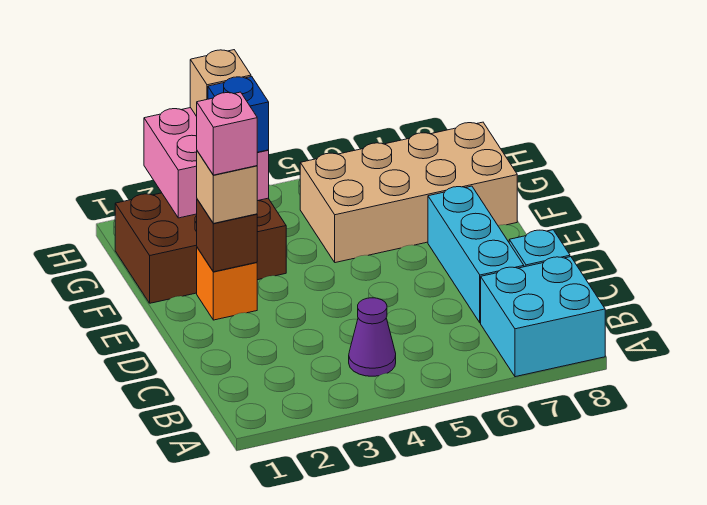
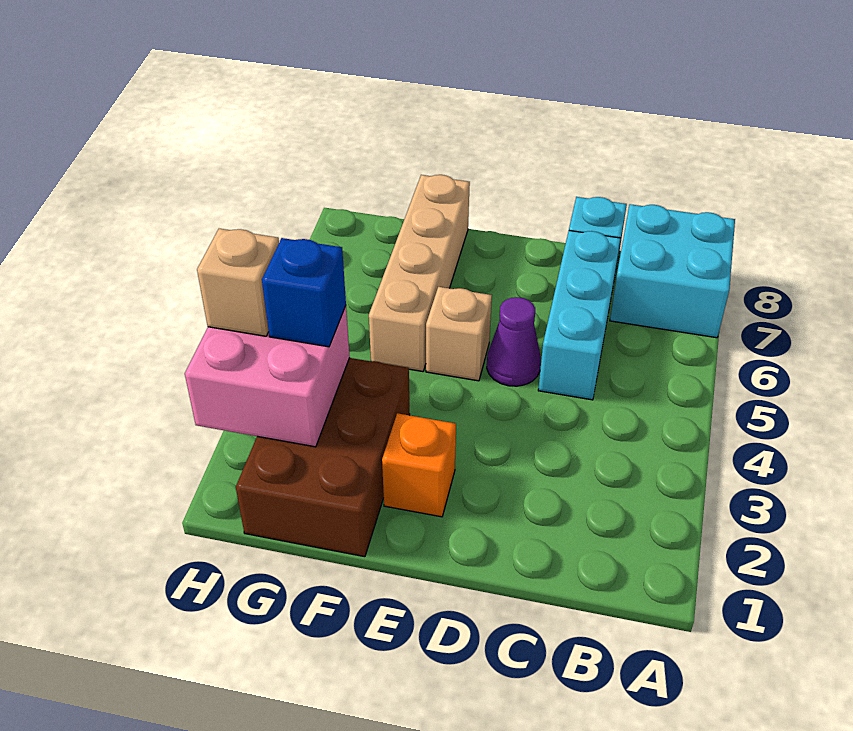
purple 1x1 cone [349,298,396,376] -> purple 1x1 cone moved to [487,297,541,386]
cyan 1x3 brick [428,186,524,323] -> cyan 1x3 brick turned to [538,231,621,400]
brown 1x1 brick [197,199,257,272] -> none
tan 1x1 brick [197,151,257,223] -> tan 1x1 brick moved to [426,287,492,381]
pink 1x1 brick [197,92,258,175] -> none
tan 2x4 brick [300,122,517,263] -> tan 1x4 brick [369,175,470,371]

